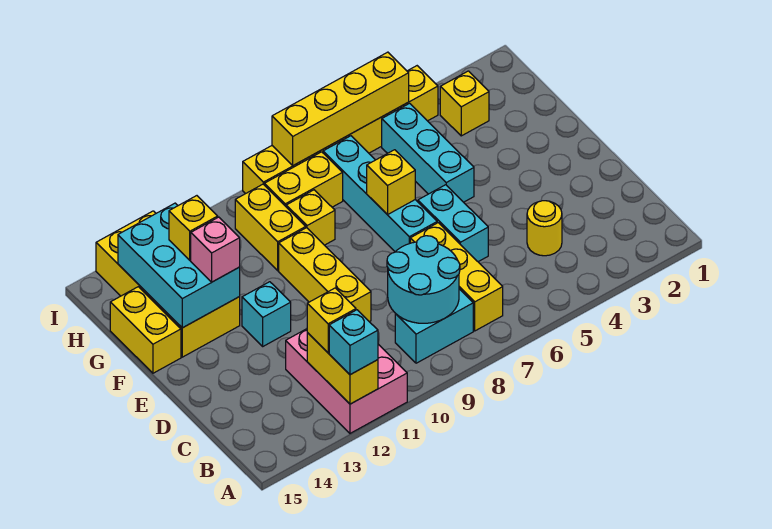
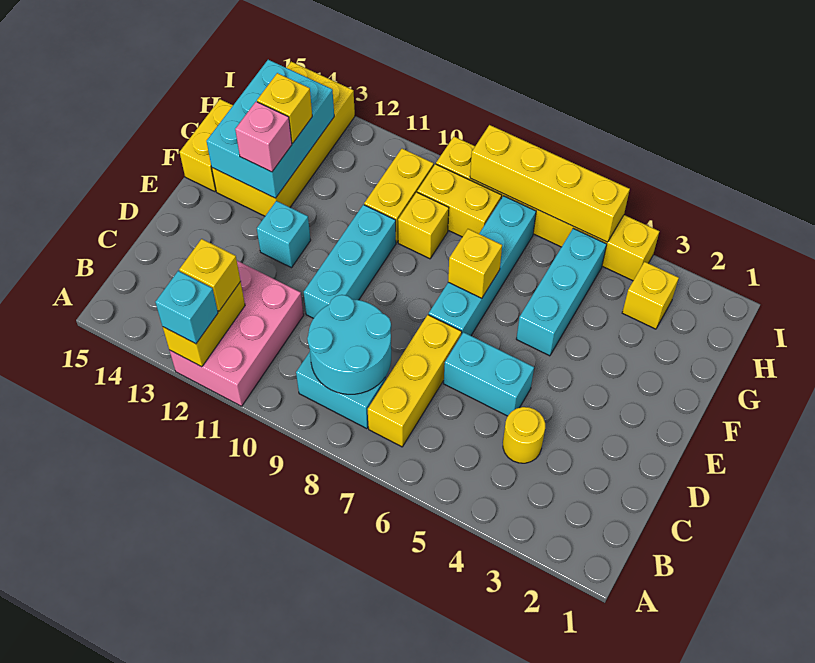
cyan 1x2 brick [418,185,488,262] -> cyan 1x2 brick turned to [444,332,534,416]
yellow 1x3 brick [279,228,371,322] -> cyan 1x3 brick [304,205,396,318]

